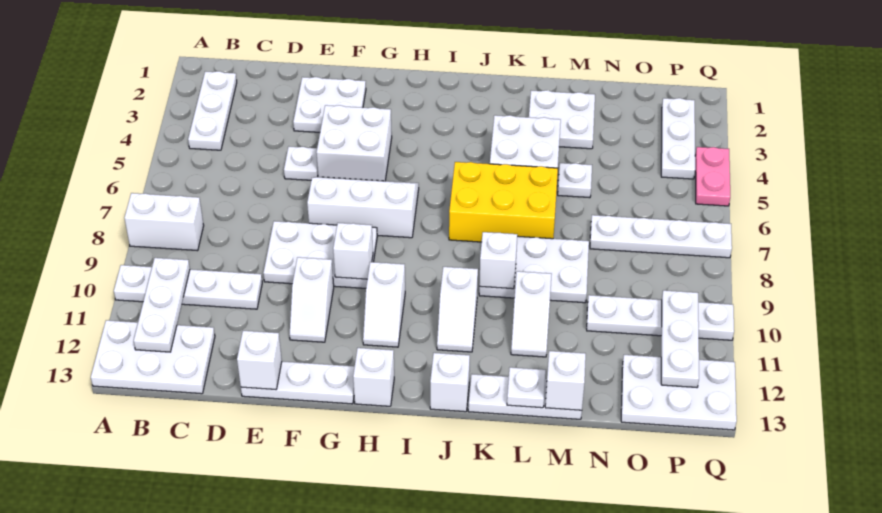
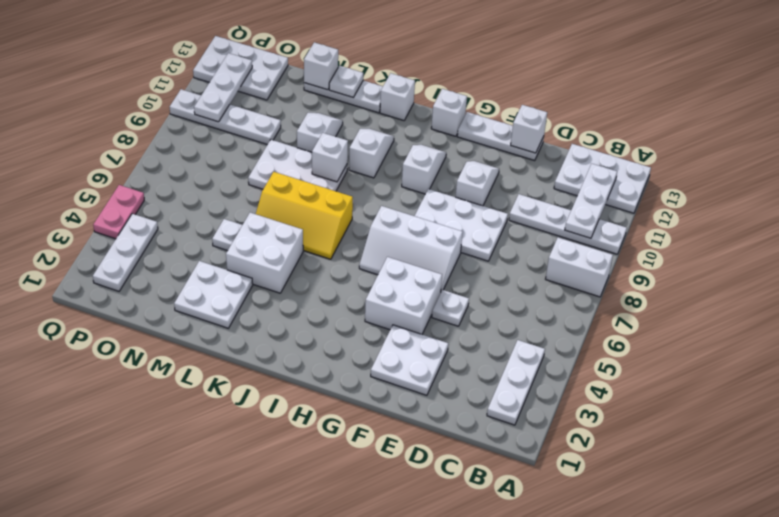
white 1x1 brick [333,223,373,279] -> none
yellow 2x3 brick [449,162,558,242] -> yellow 2x3 slope [256,172,353,259]
white 1x4 plate [590,215,732,258] -> none

